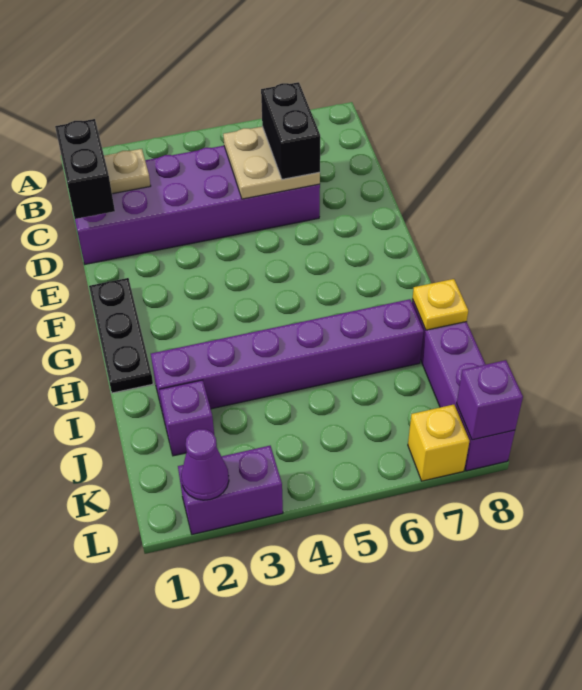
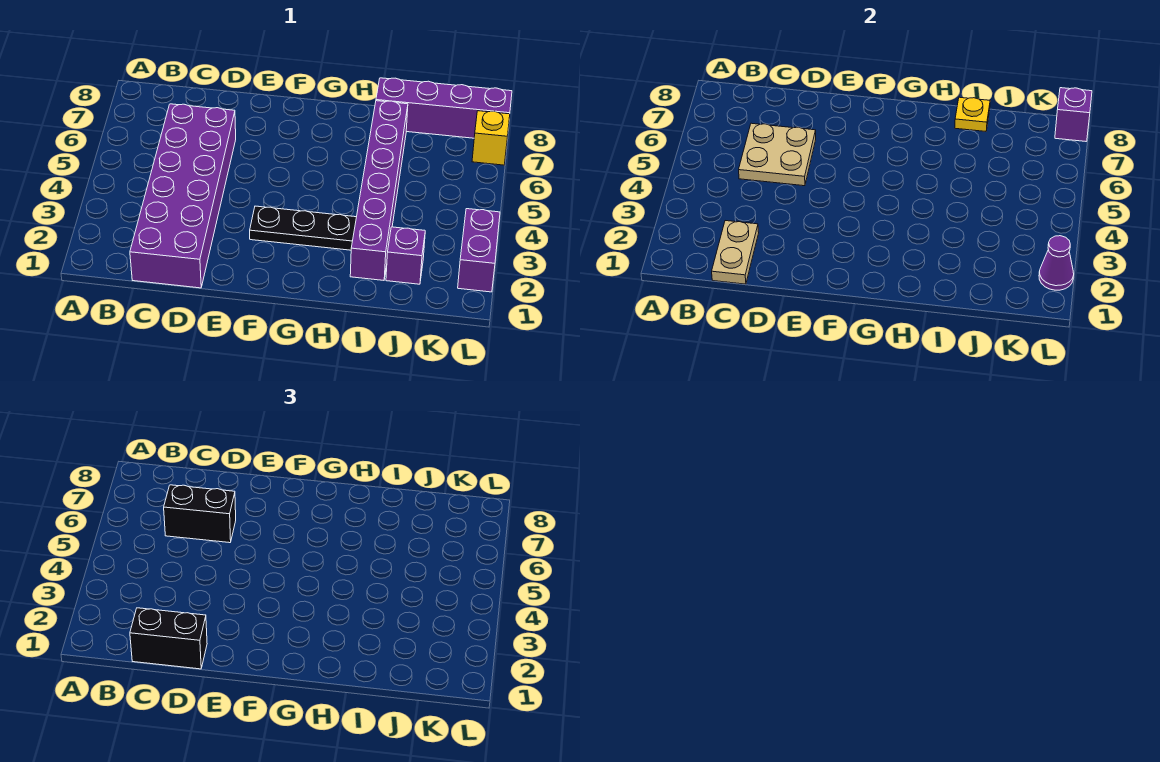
black 1x3 plate [89,278,153,393] -> black 1x3 plate moved to [250,206,356,250]

